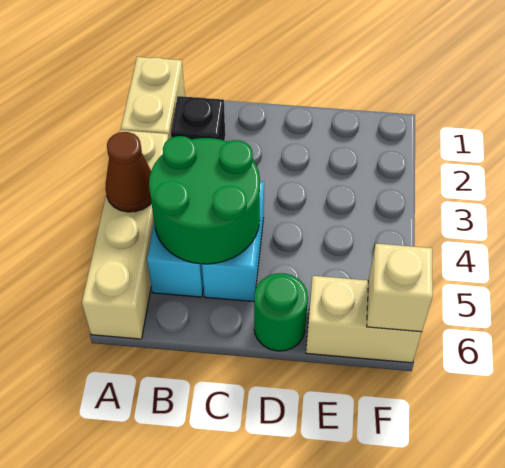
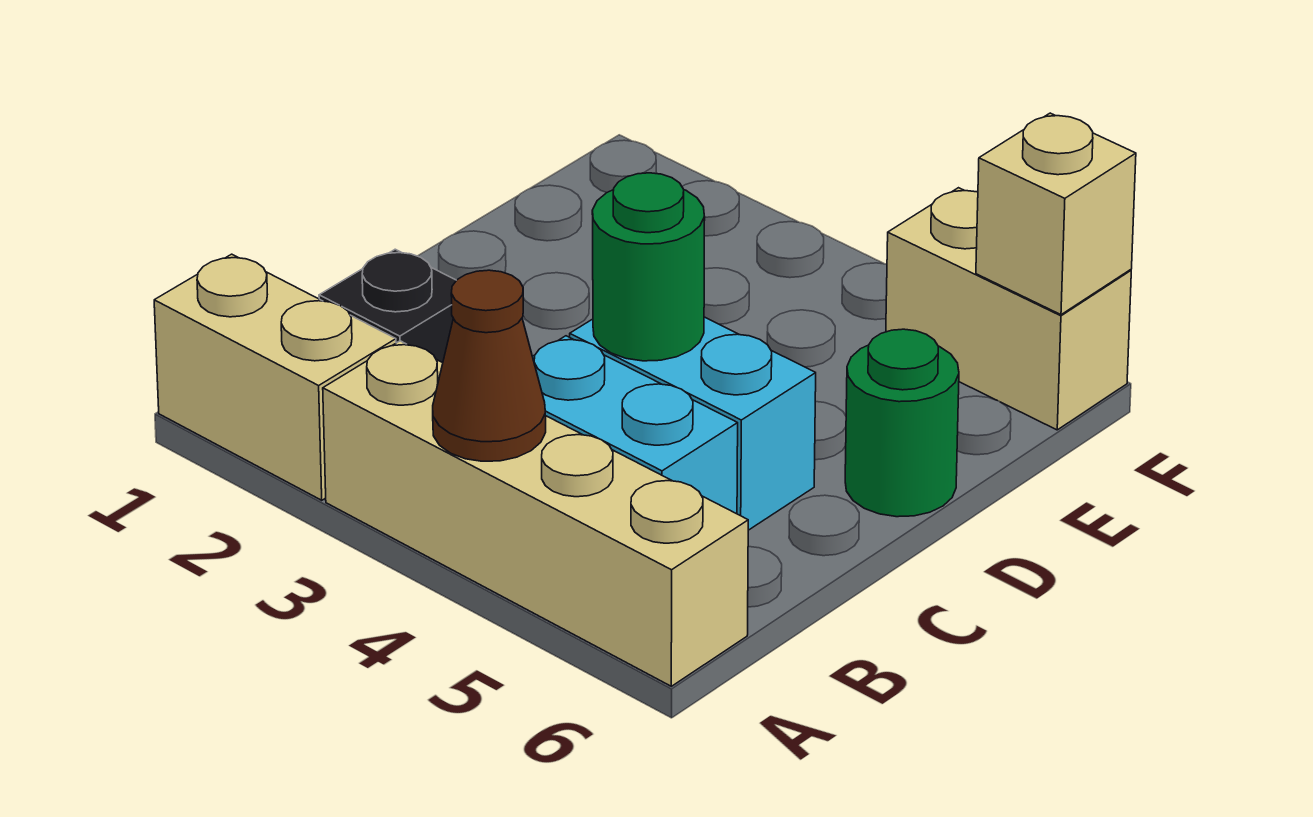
green 2x2 round brick [149,136,260,264] -> green 1x1 round brick [592,173,705,361]
tan 1x2 brick [306,276,422,363] -> tan 1x2 brick turned to [886,188,1131,430]

